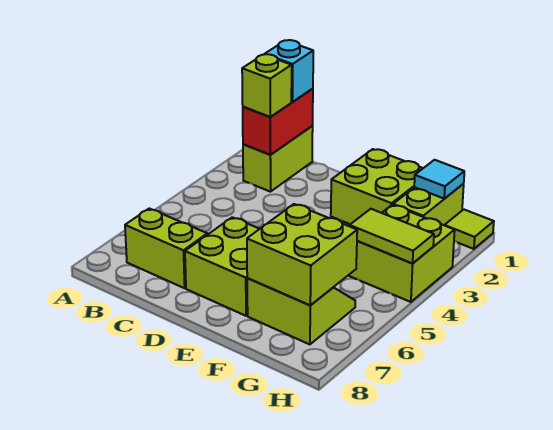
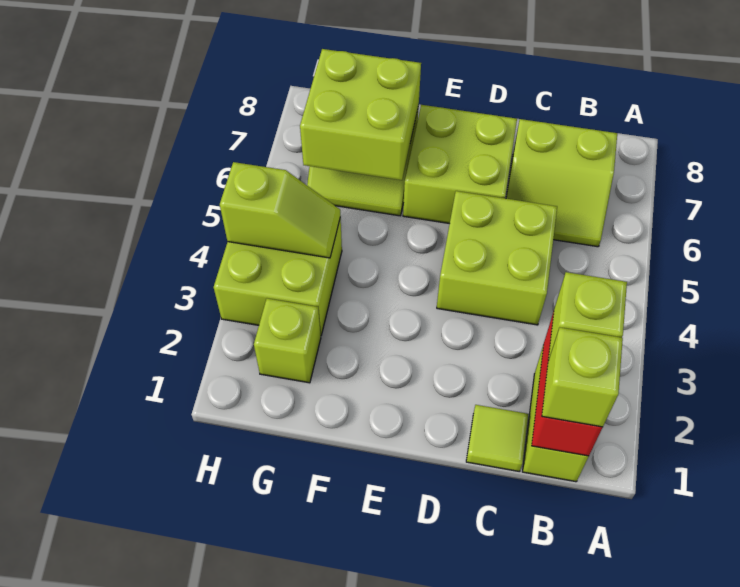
cyan 1x1 brick [265,40,313,102] -> lime 1x1 brick [542,328,623,427]
lime 2x2 brick [331,149,423,224] -> lime 2x2 brick moved to [437,191,557,325]
lime 1x2 brick [393,184,464,225] -> lime 1x1 brick [254,298,321,383]
cyan 1x1 tile [414,160,464,199] -> none
lime 1x2 tile [350,209,434,264] -> lime 1x2 slope [220,162,340,258]
lime 1x1 tile [445,210,494,249] -> lime 1x1 tile moved to [466,405,529,472]

